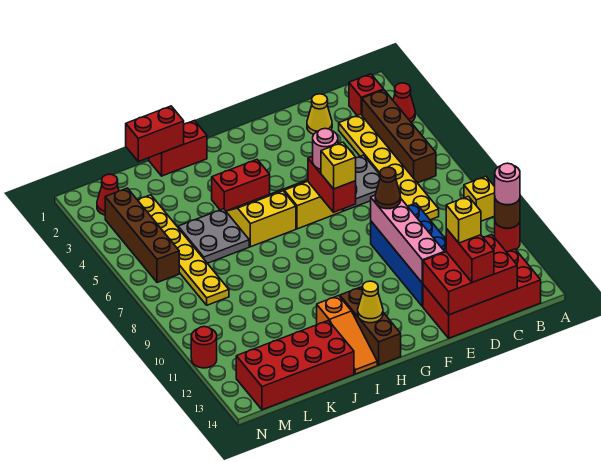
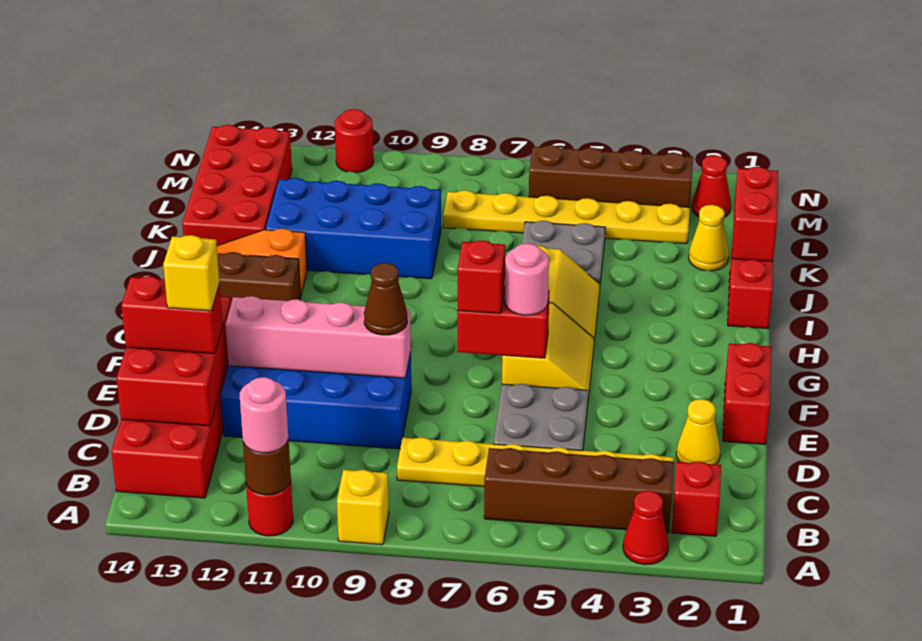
yellow 1x1 brick [321,142,356,189] -> red 1x1 brick [458,240,505,314]
red 1x2 brick [212,160,270,211] -> red 1x2 brick moved to [723,343,771,444]
yellow 1x1 cone [358,281,383,323] -> yellow 1x1 cone moved to [689,205,729,271]
none -> blue 2x4 brick [266,178,441,279]

